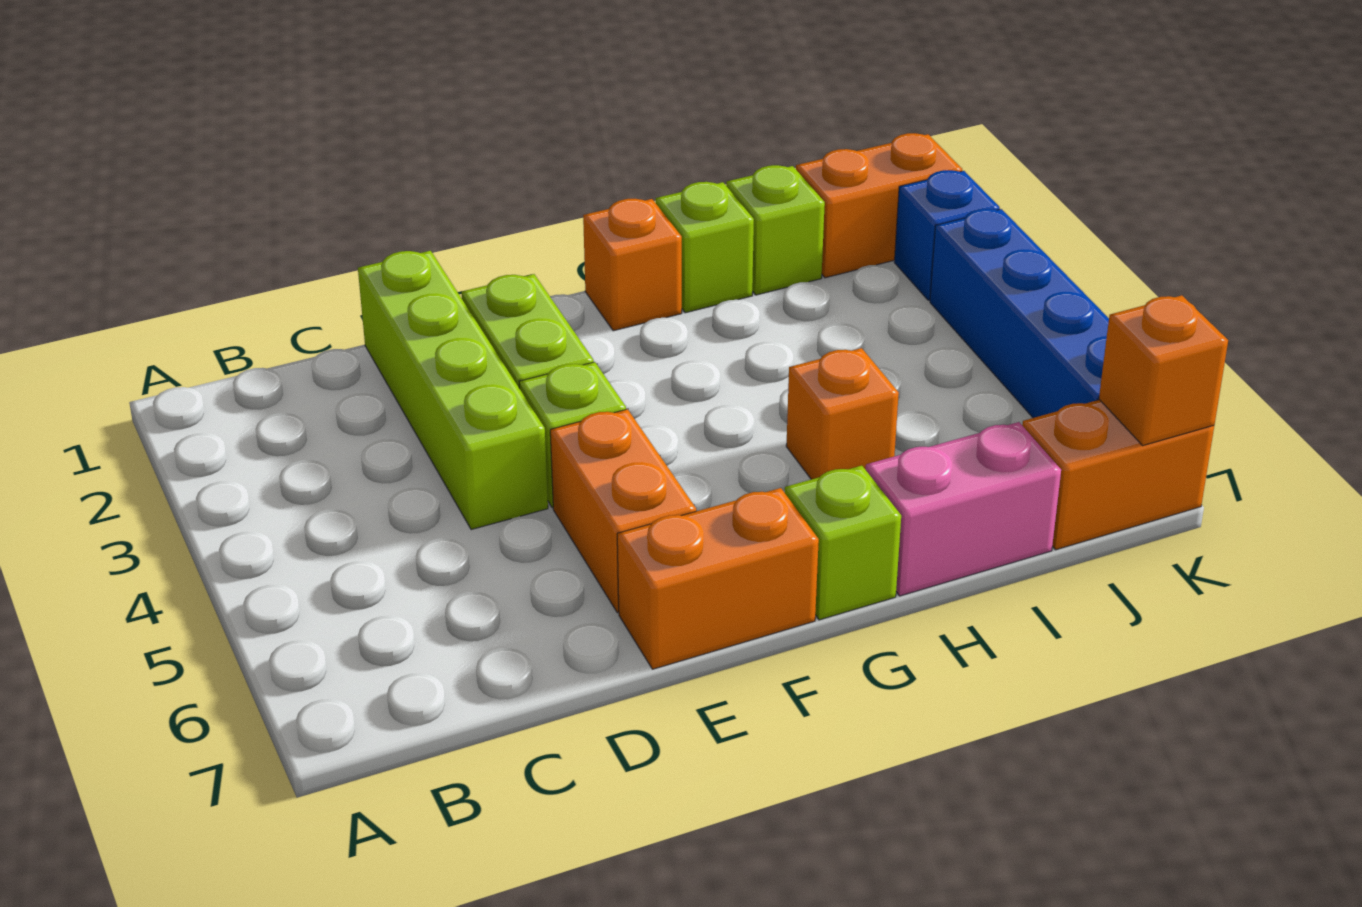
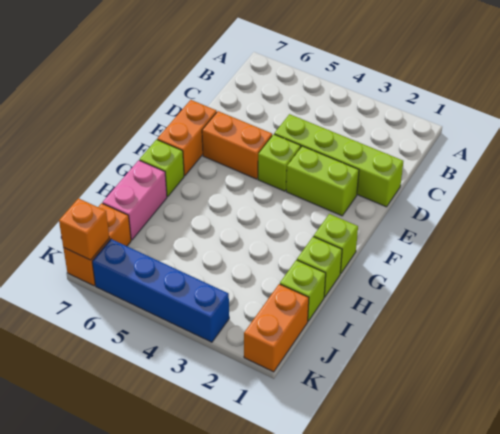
orange 1x1 brick [583,199,682,331] -> lime 1x1 brick [314,214,358,274]
orange 1x1 brick [786,348,899,479] -> none
blue 1x1 brick [894,170,1000,300] -> none

